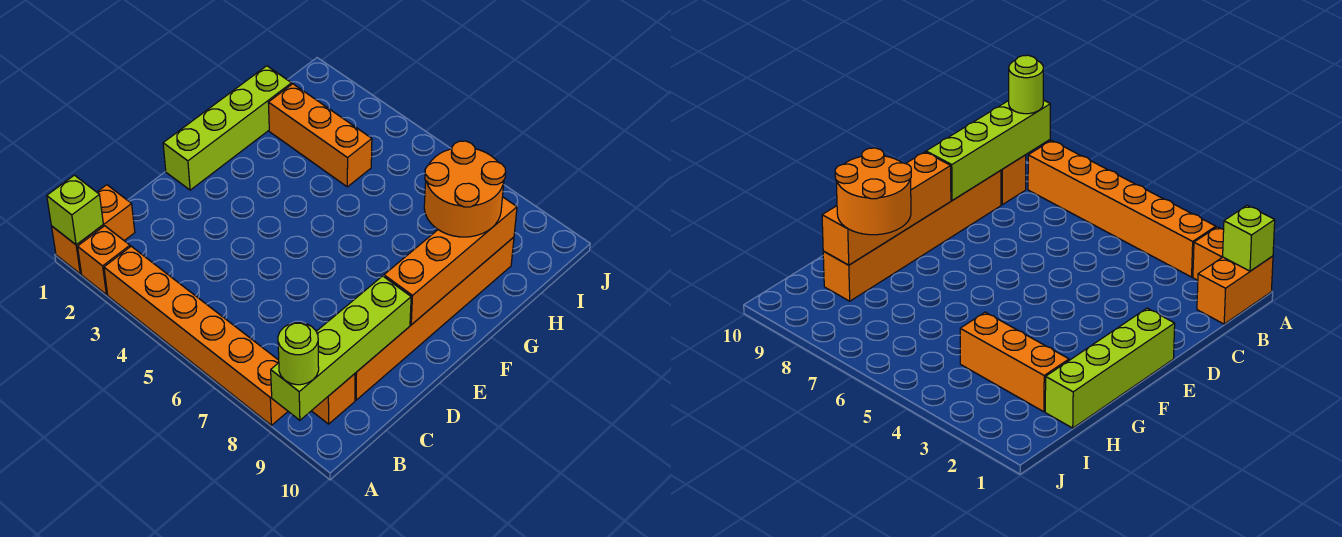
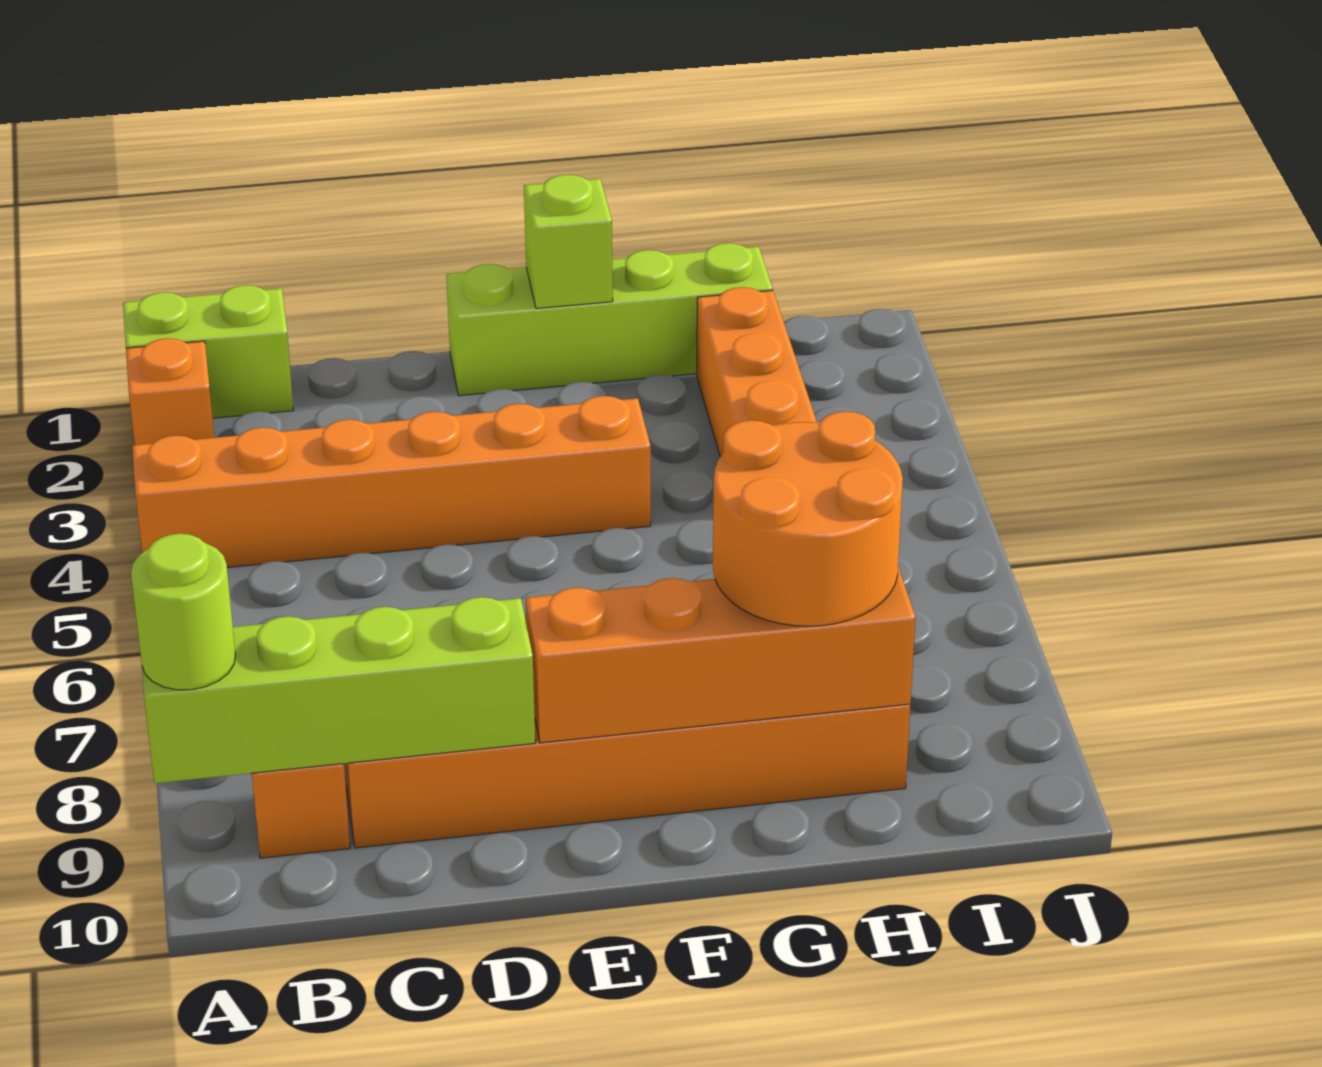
orange 1x2 brick [52,185,135,274] -> lime 1x2 brick [123,285,294,418]
lime 1x1 brick [47,175,103,245] -> lime 1x1 brick moved to [524,175,613,308]
orange 1x6 brick [104,246,288,425] -> orange 1x6 brick turned to [132,396,651,567]

